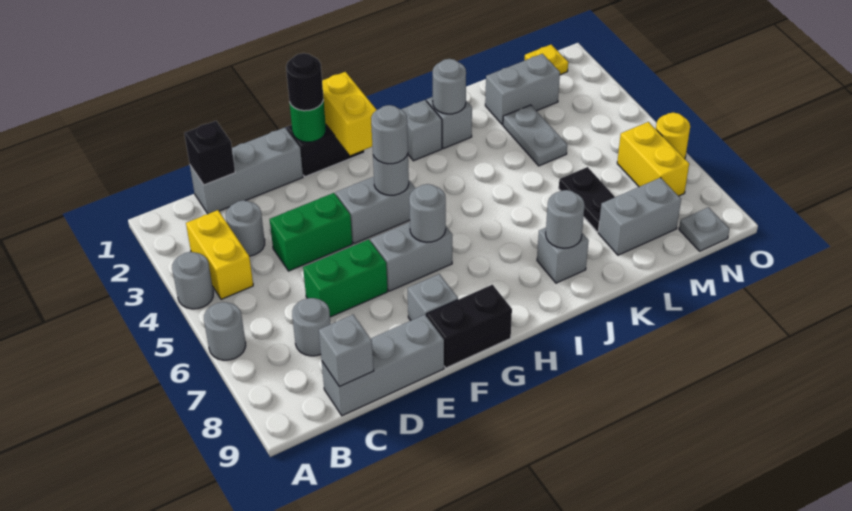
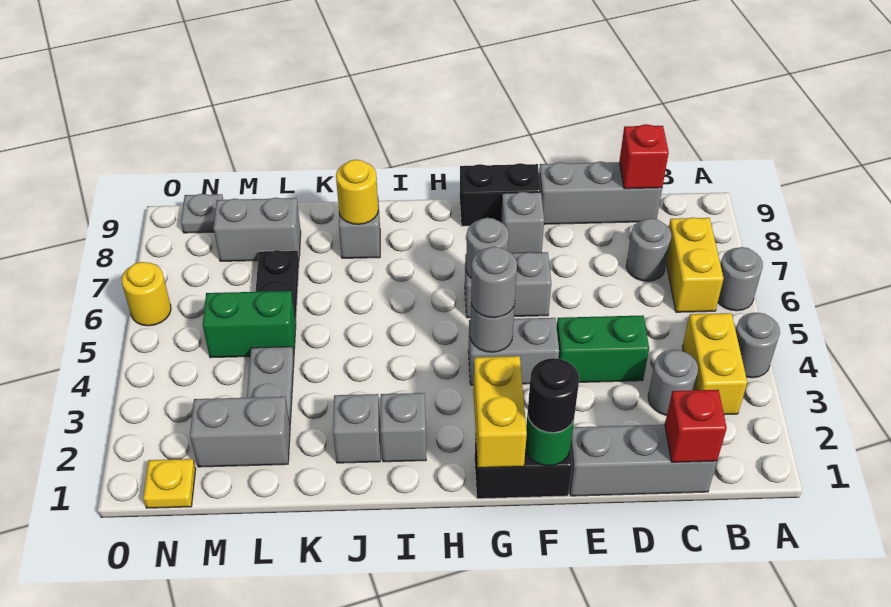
black 1x1 brick [184,121,235,185] -> red 1x1 brick [665,390,727,462]
grey 1x1 brick [319,315,374,387] -> red 1x1 brick [619,124,669,189]
green 1x2 brick [303,239,387,317] -> green 1x2 brick moved to [202,291,296,358]
grey 1x1 round brick [433,59,466,114] -> none
grey 1x1 round brick [546,190,585,248] -> yellow 1x1 round brick [336,160,378,224]
yellow 1x2 brick [617,122,689,196] -> yellow 1x2 brick moved to [666,217,724,312]

